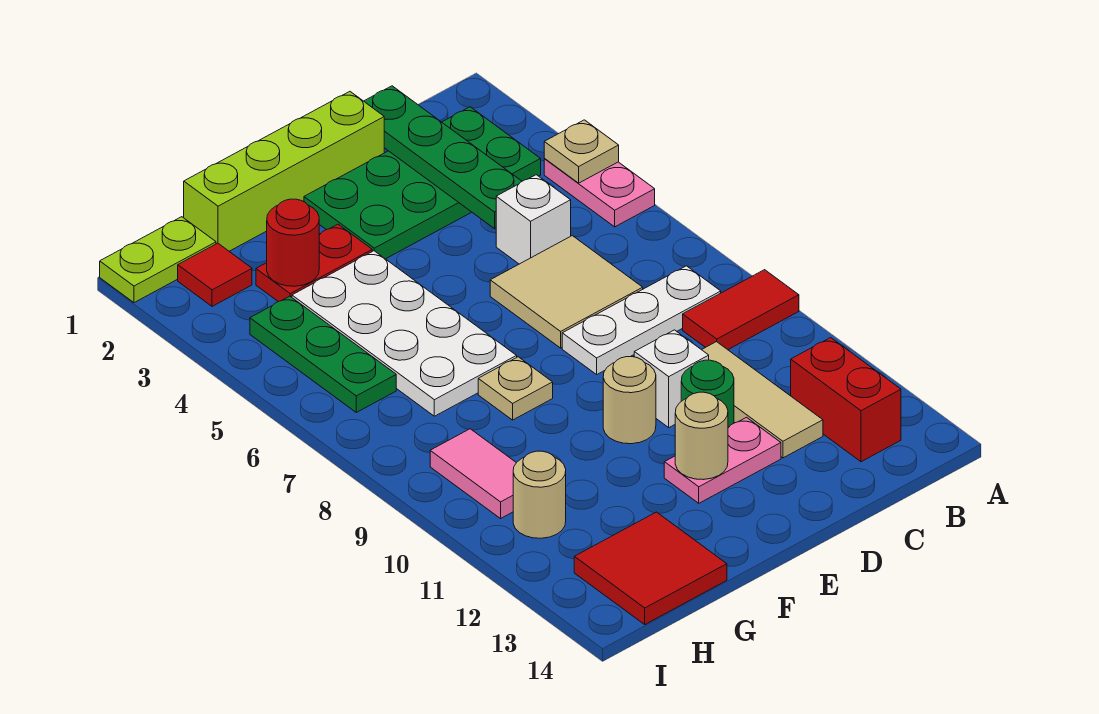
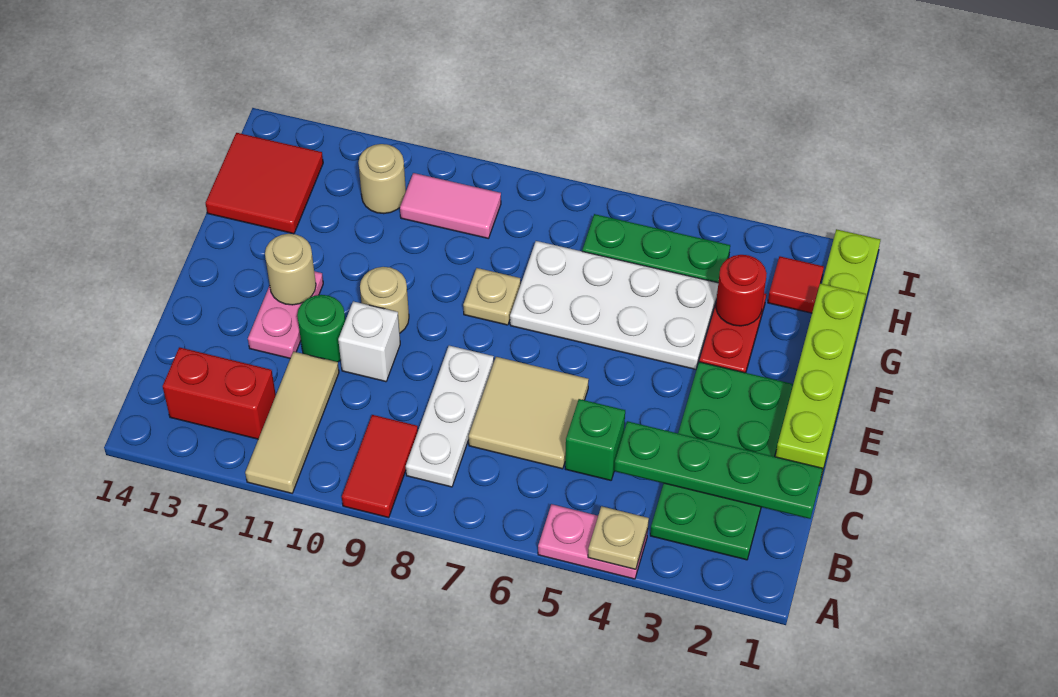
white 1x1 brick [496,175,571,264] -> green 1x1 brick [565,399,625,480]
tan 1x3 tile [702,342,823,458] -> tan 1x3 tile turned to [245,352,339,493]

